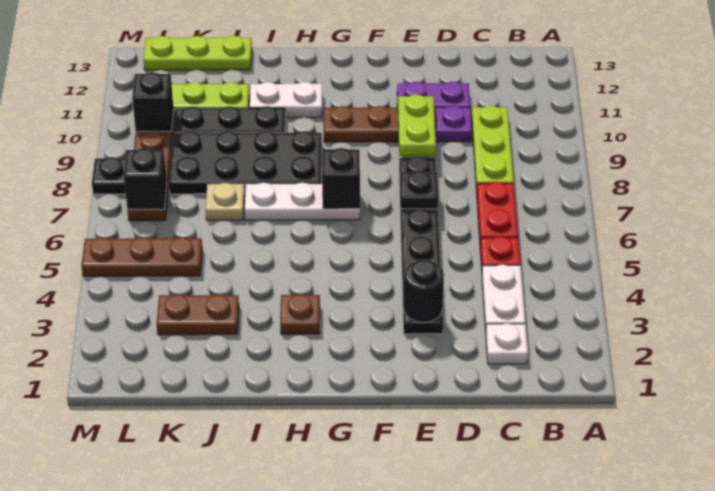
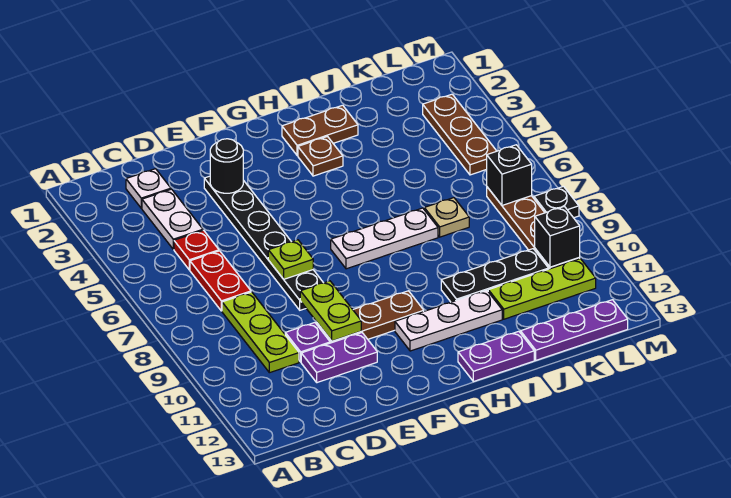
black 1x1 plate [400,171,438,209] -> lime 1x1 plate [268,240,313,279]
black 1x1 brick [322,148,360,209] -> none
black 2x4 plate [169,131,322,194] -> none
white 1x2 plate [250,82,322,118] -> white 1x3 plate [395,290,502,351]
none -> purple 1x2 plate [458,331,534,382]
brown 1x2 plate [157,294,239,335] -> brown 1x2 plate moved to [282,105,358,156]
lime 1x3 plate [143,36,252,70] -> purple 1x3 plate [521,300,628,360]
brown 1x3 plate [81,237,202,276] -> brown 1x3 plate turned to [423,94,496,175]

